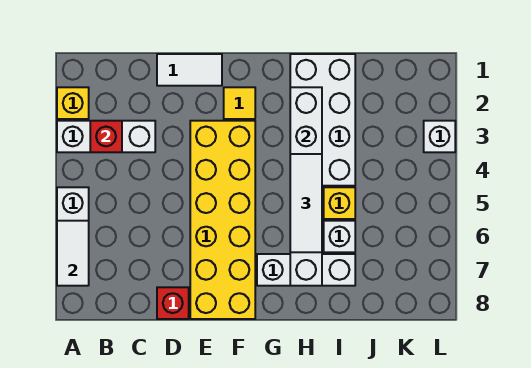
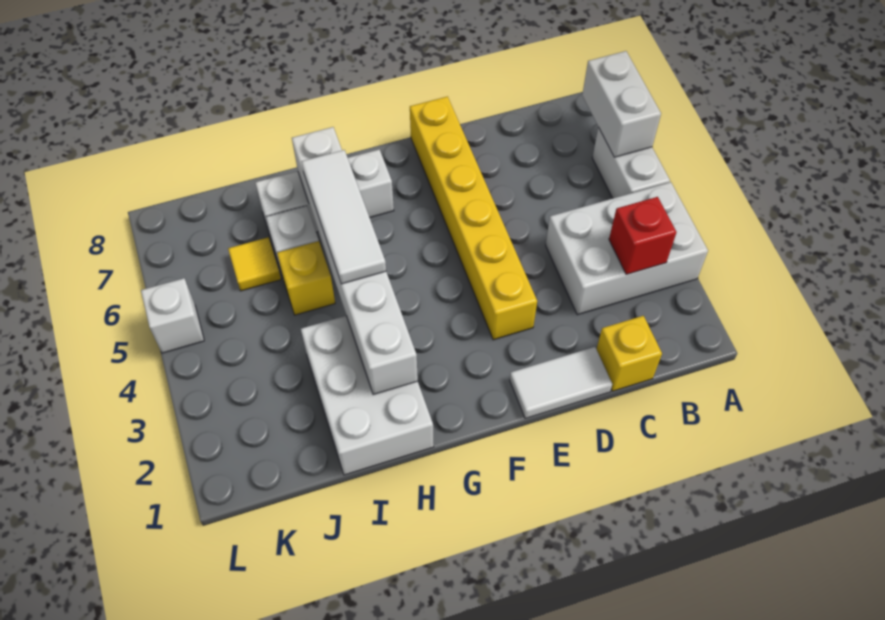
yellow 1x1 brick [57,87,89,119] -> yellow 1x1 brick moved to [597,316,662,391]
white 1x3 brick [57,121,155,152] -> white 2x3 brick [546,182,708,315]
white 1x2 tile [57,221,89,286] -> white 1x2 brick [582,51,661,157]
red 1x1 brick [157,287,189,319] -> none
yellow 2x6 brick [190,121,255,319] -> yellow 1x6 brick [410,97,537,340]
yellow 1x1 tile [224,87,255,119] -> yellow 1x1 tile moved to [228,237,281,291]
white 2x4 brick [290,54,355,186] -> white 2x3 brick [301,316,434,475]
white 1x1 brick [424,121,455,152] -> white 1x1 brick moved to [141,278,204,353]

